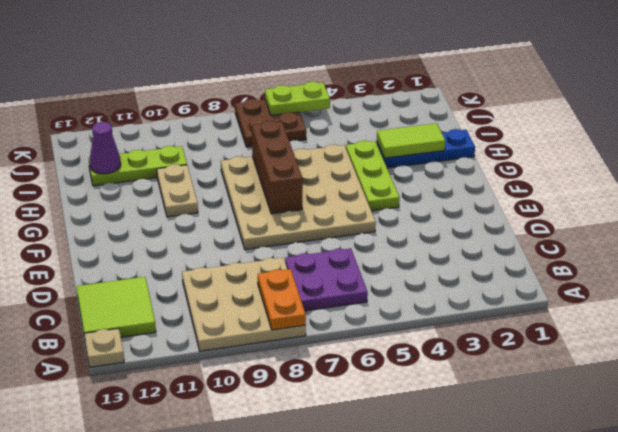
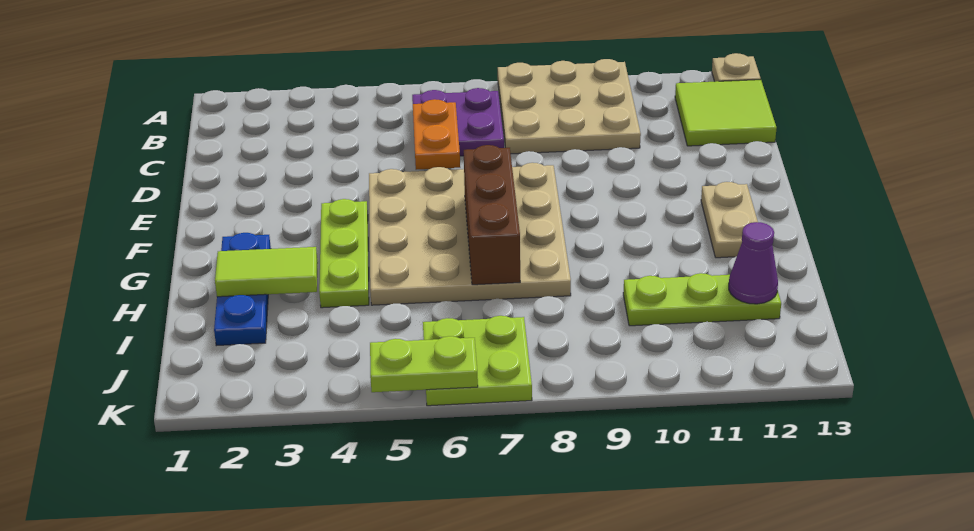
orange 1x2 plate [258,269,306,330] -> orange 1x2 plate moved to [413,99,460,170]
tan 1x2 plate [157,165,198,217] -> tan 1x2 plate moved to [701,182,758,258]
blue 1x3 plate [377,129,475,168] -> blue 1x3 plate turned to [214,233,271,346]
brown 2x2 plate [235,99,306,147] -> lime 2x2 plate [423,316,532,406]

